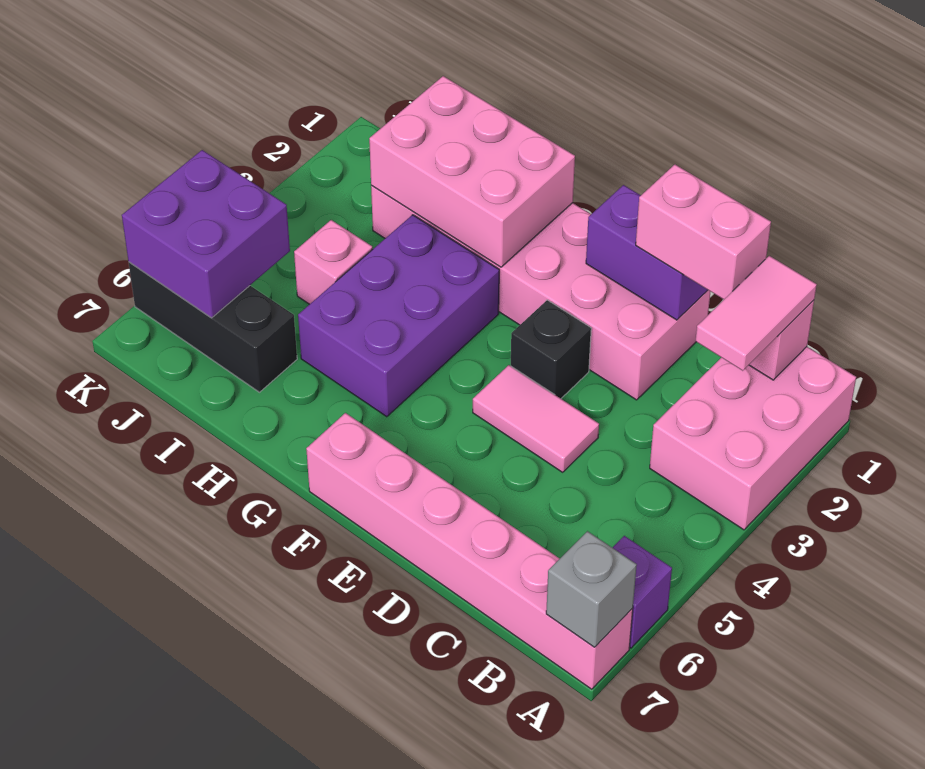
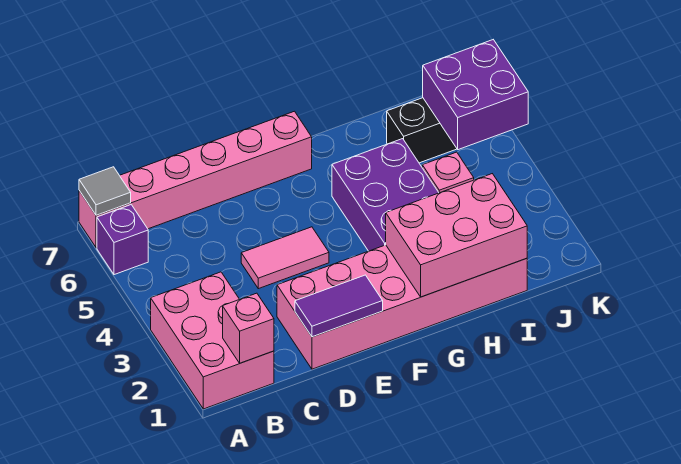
grey 1x1 brick [546,531,637,647] -> grey 1x1 tile [79,167,131,215]
pink 1x2 tile [696,256,817,371] -> none
pink 1x2 brick [636,165,771,299] -> none
purple 1x2 brick [586,185,708,320] -> purple 1x2 tile [295,275,383,337]
black 1x1 brick [511,300,591,398] -> none

